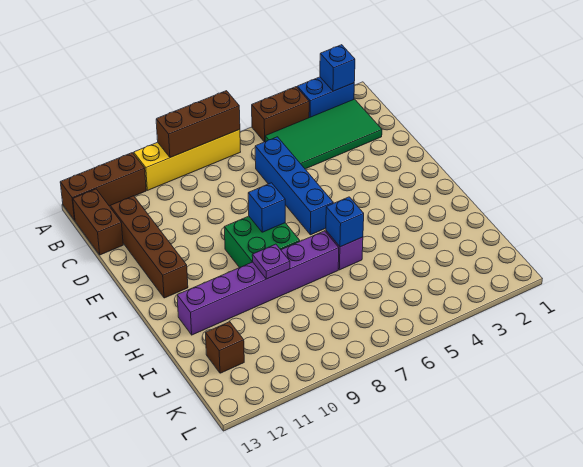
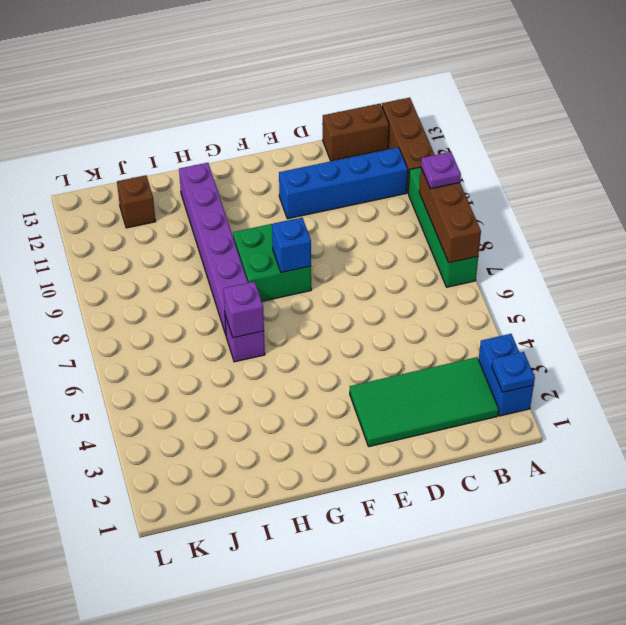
blue 1x1 brick [320,45,355,91] -> blue 1x1 plate [492,352,535,392]
brown 1x2 brick [252,87,309,142] -> none
yellow 1x4 brick [134,129,240,190] -> green 1x4 brick [408,167,478,287]
green 2x4 tile [265,99,382,169] -> green 2x4 tile turned to [350,357,499,447]
blue 1x4 brick [255,137,333,235] -> blue 1x4 brick moved to [279,147,408,219]
brown 1x4 brick [110,196,188,298] -> none
blue 1x1 brick [326,197,364,247] -> purple 1x1 brick [224,282,264,338]
purple 1x1 plate [252,244,290,279] -> purple 1x1 plate moved to [421,152,461,189]

